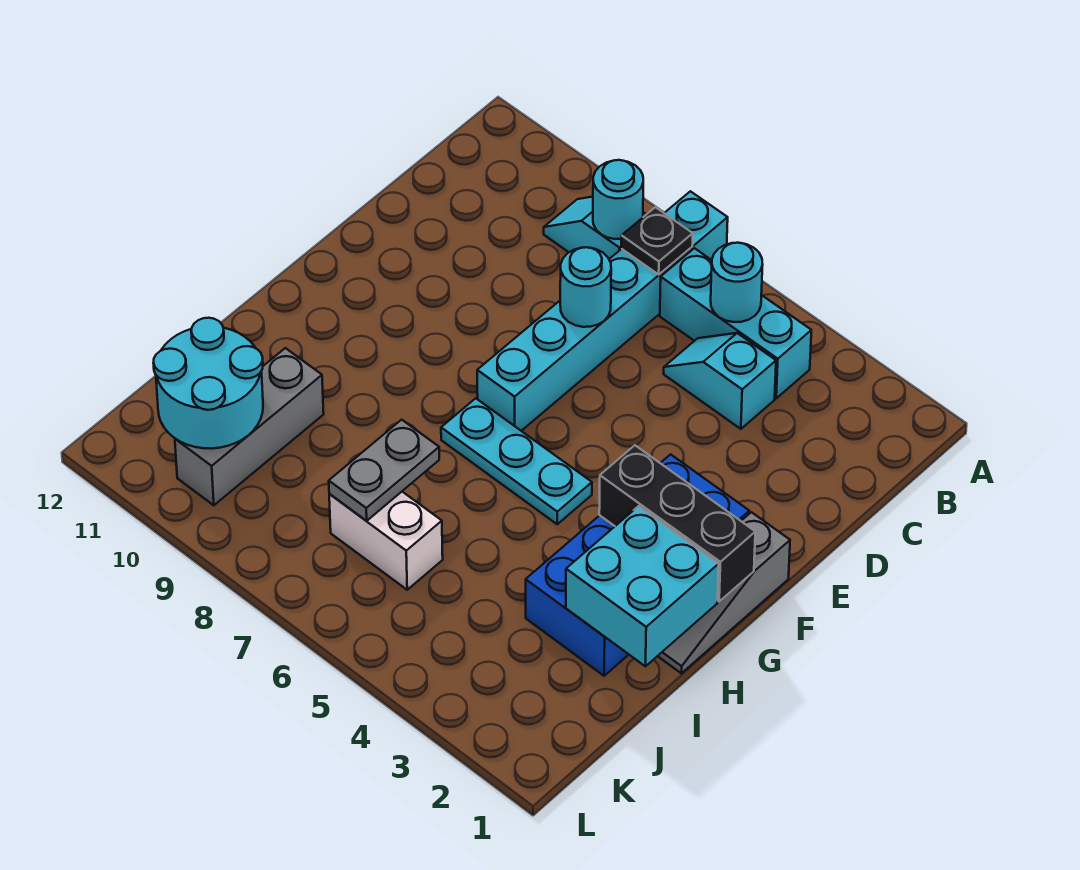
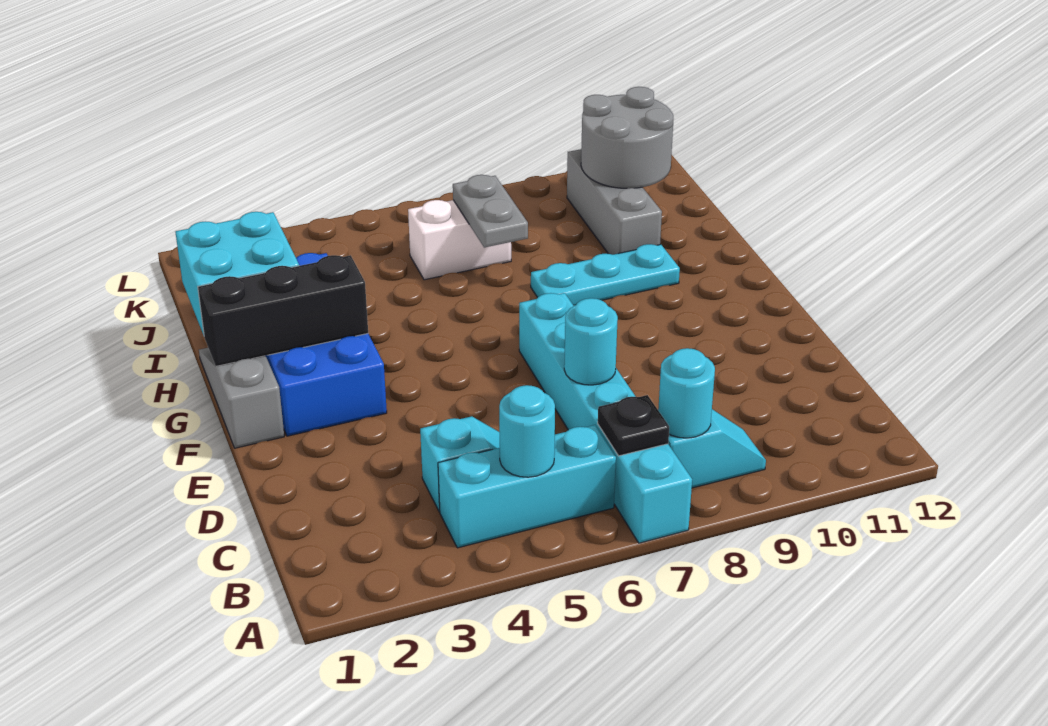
cyan 1x3 plate [441,398,592,524] -> cyan 1x3 plate moved to [531,244,680,306]
cyan 2x2 round brick [153,318,263,449] -> grey 2x2 round brick [581,87,673,188]

